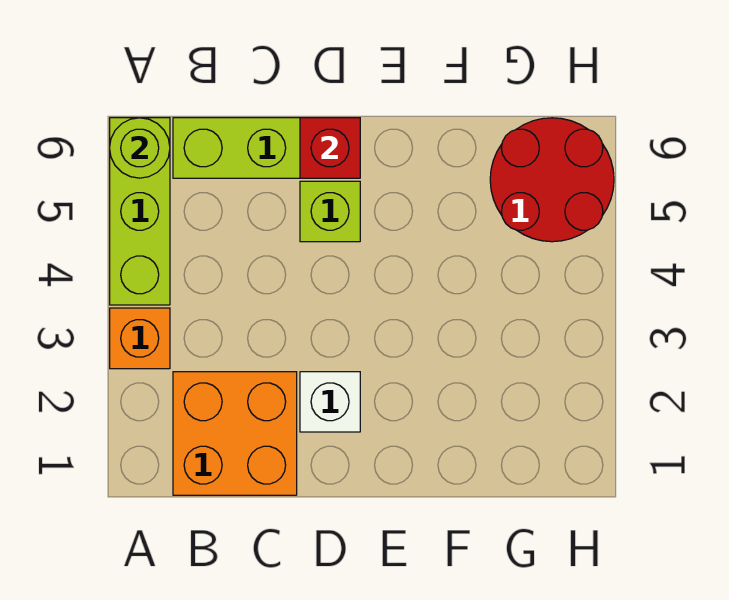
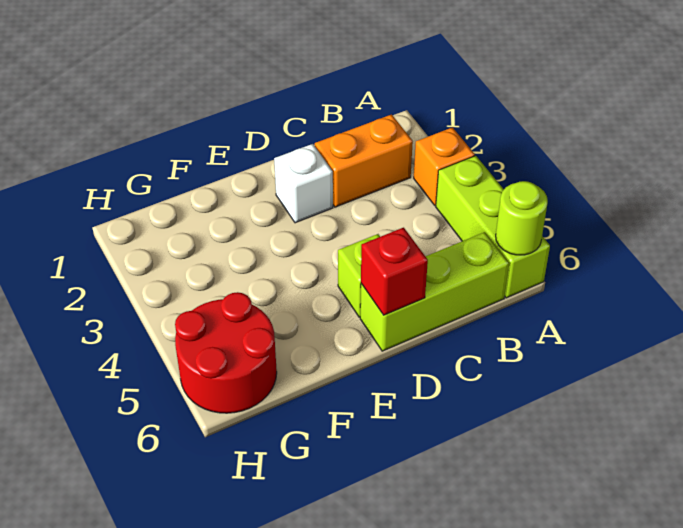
orange 2x2 brick [173,372,297,495] -> orange 1x2 brick [315,114,413,207]

